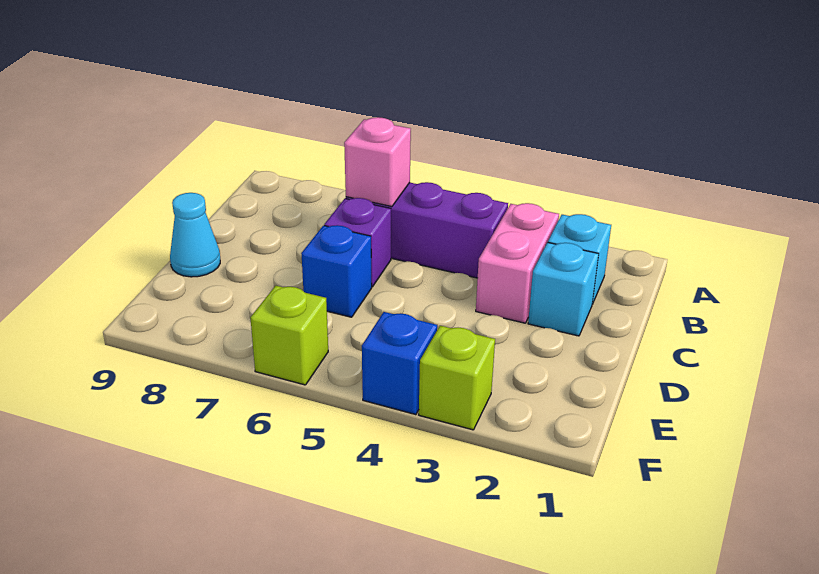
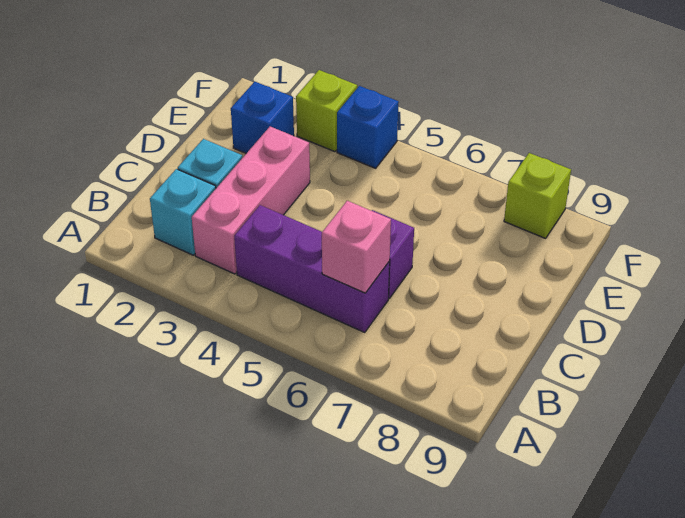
pink 1x2 brick [476,203,559,323] -> pink 1x3 brick [192,127,310,274]
blue 1x1 brick [301,225,372,317] -> blue 1x1 brick moved to [231,82,294,153]
cyan 1x1 cone [170,193,220,277] -> none
lime 1x1 brick [250,286,328,385] -> lime 1x1 brick moved to [504,153,571,238]

